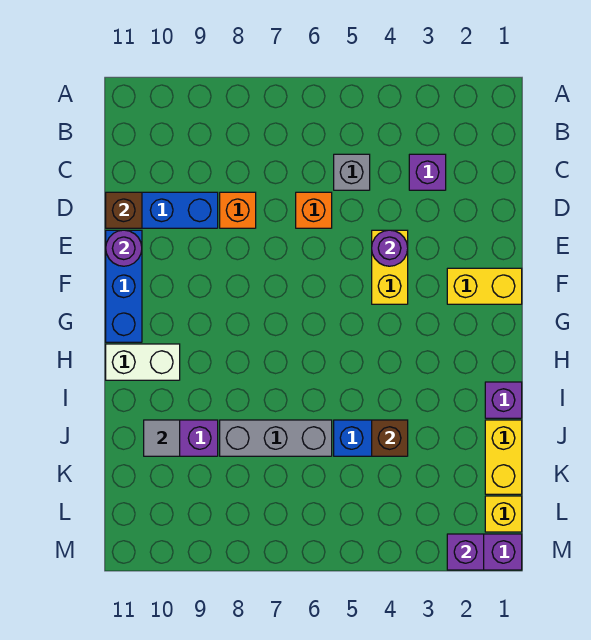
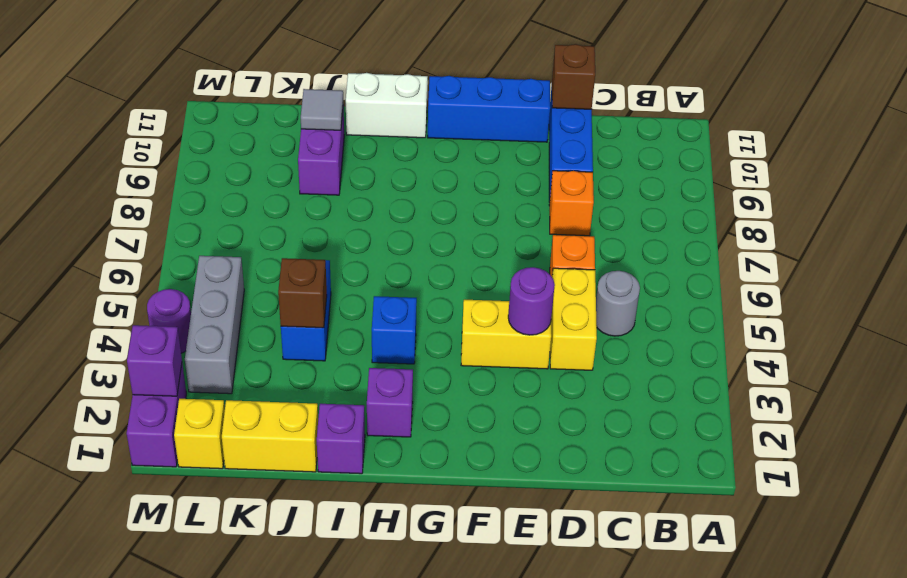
purple 1x1 brick [409,154,446,190] -> purple 1x1 brick moved to [367,368,413,437]
grey 1x1 brick [334,154,370,190] -> grey 1x1 round brick [596,271,640,336]
purple 1x1 round brick [106,230,142,266] -> purple 1x1 round brick moved to [147,289,191,353]
yellow 1x2 brick [447,268,522,304] -> yellow 1x2 brick moved to [550,268,597,370]
none -> blue 1x1 brick [372,296,417,364]
white 1x2 brick [106,344,180,380] -> white 1x2 brick turned to [346,73,428,138]
grey 1x3 brick [220,420,332,456] -> grey 1x3 brick moved to [185,256,244,394]

